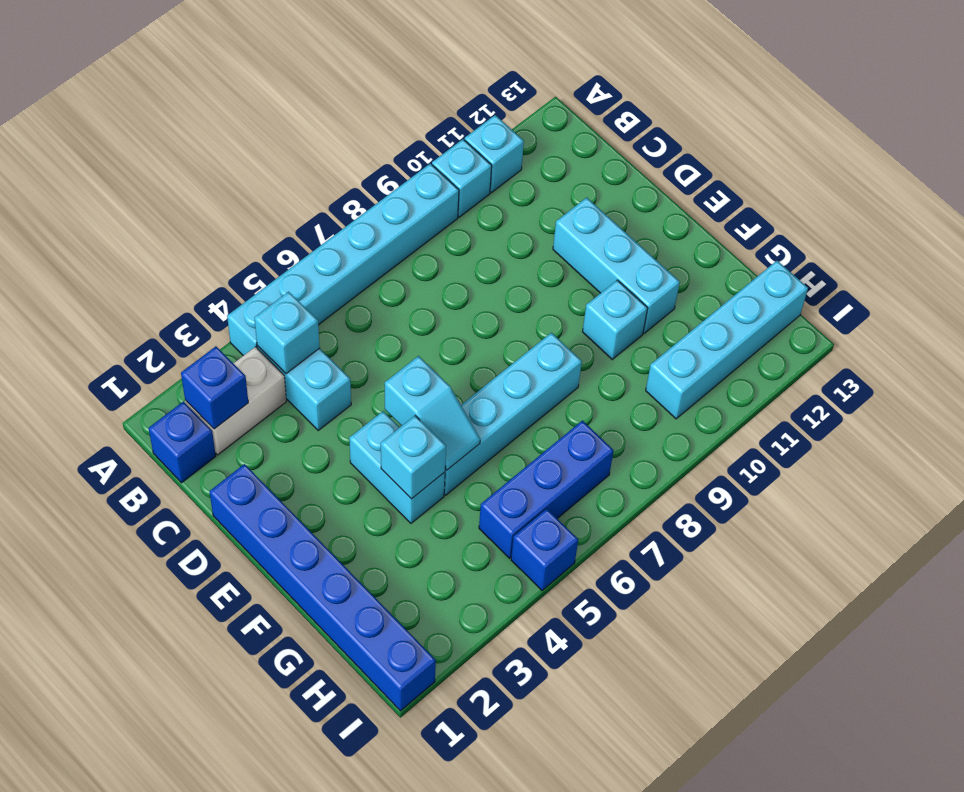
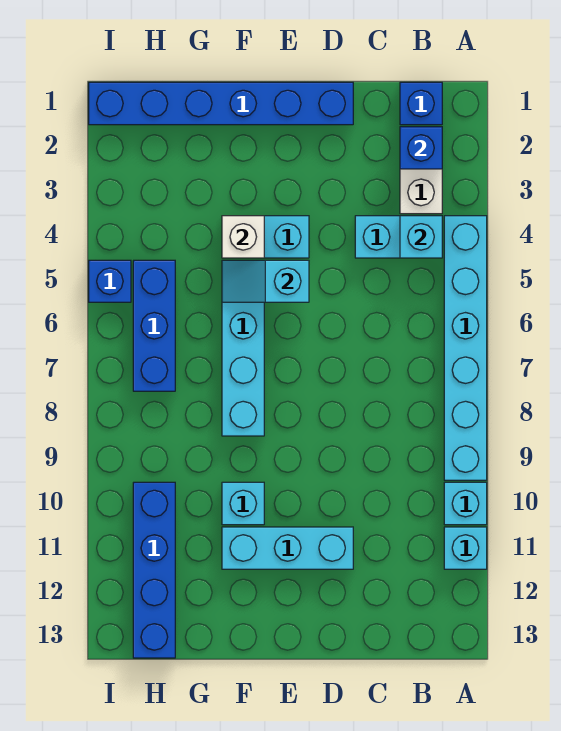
cyan 1x1 brick [381,416,446,499] -> white 1x1 brick [222,216,264,258]
cyan 1x4 brick [646,261,808,419] -> blue 1x4 brick [133,482,175,658]

